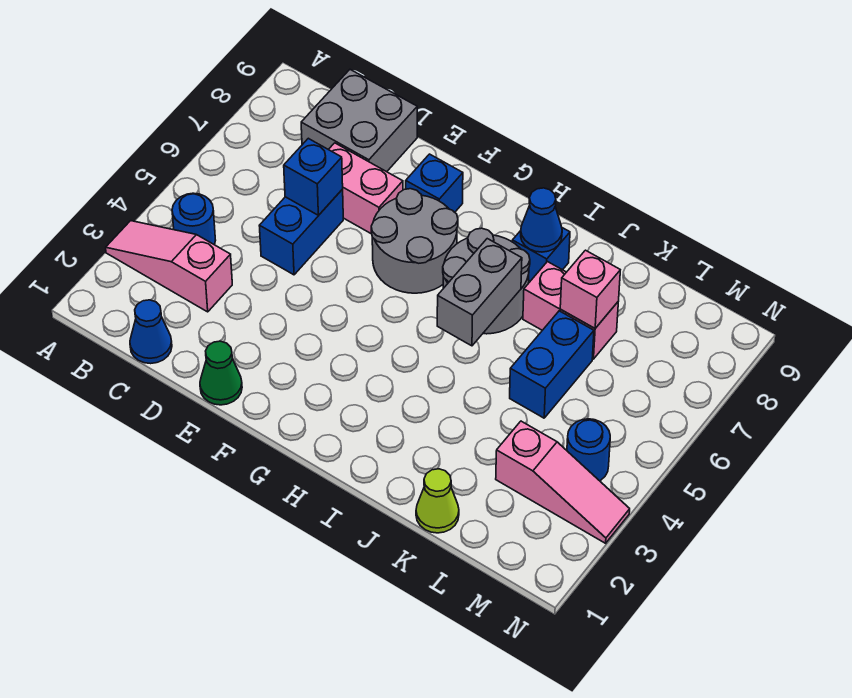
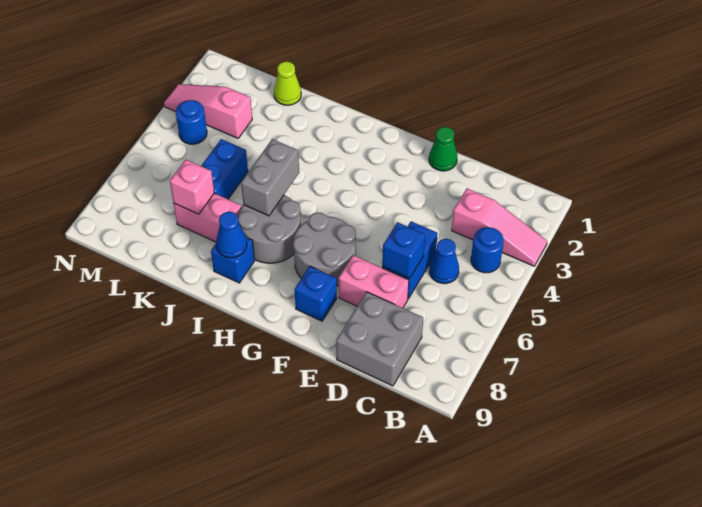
blue 1x1 cone [130,300,172,364] -> blue 1x1 cone moved to [429,239,459,284]

